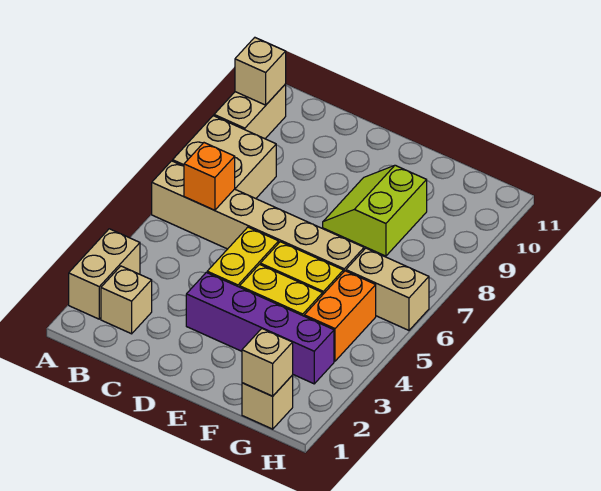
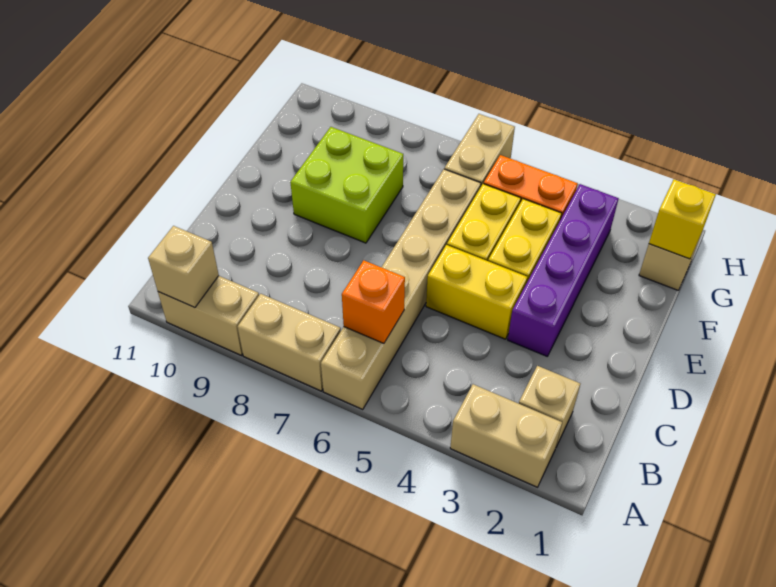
tan 2x2 brick [173,116,276,199] -> tan 1x2 brick [238,294,341,391]
lime 2x2 slope [323,165,427,256] -> lime 2x2 brick [290,127,403,243]
tan 1x1 brick [242,329,293,396] -> yellow 1x1 brick [649,179,716,259]

